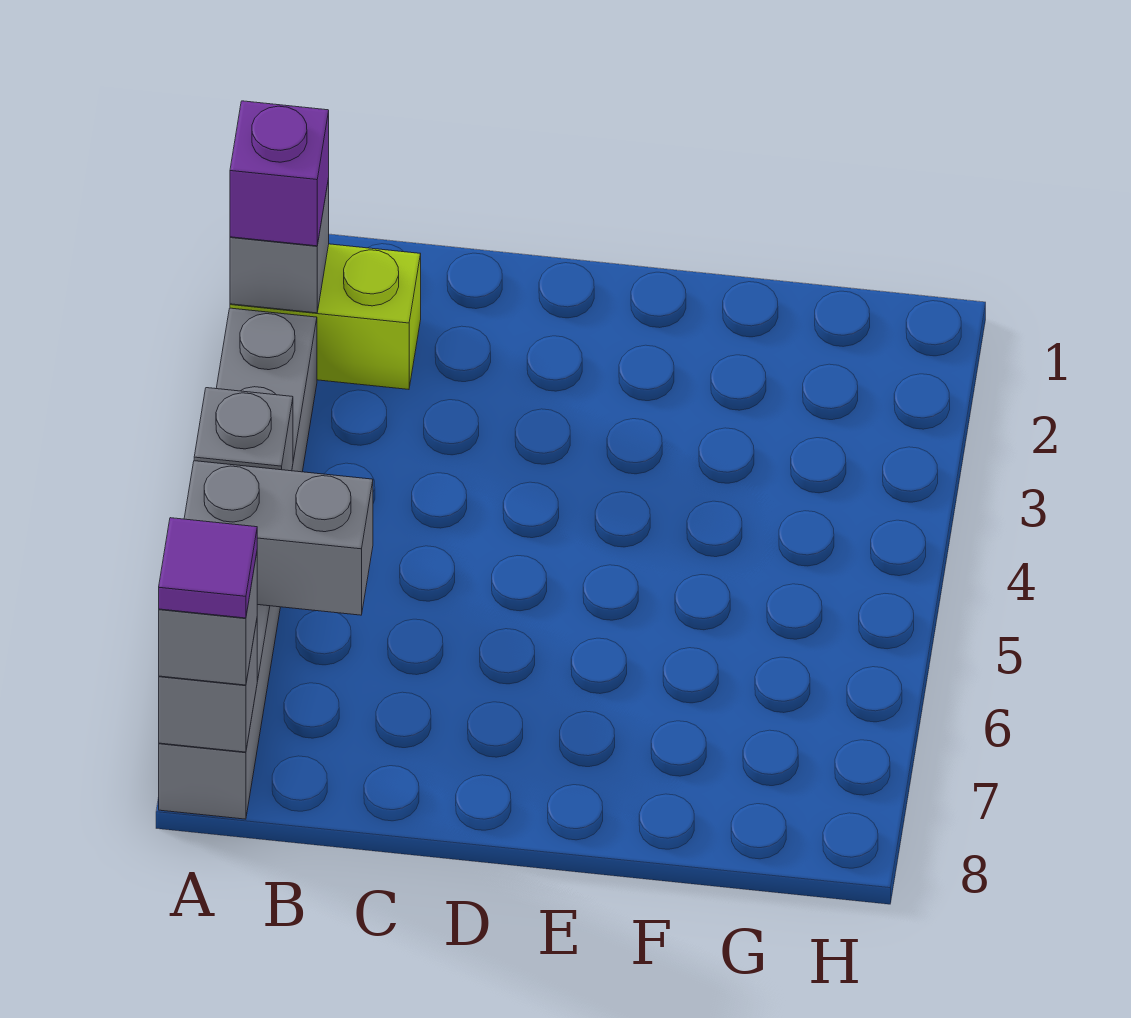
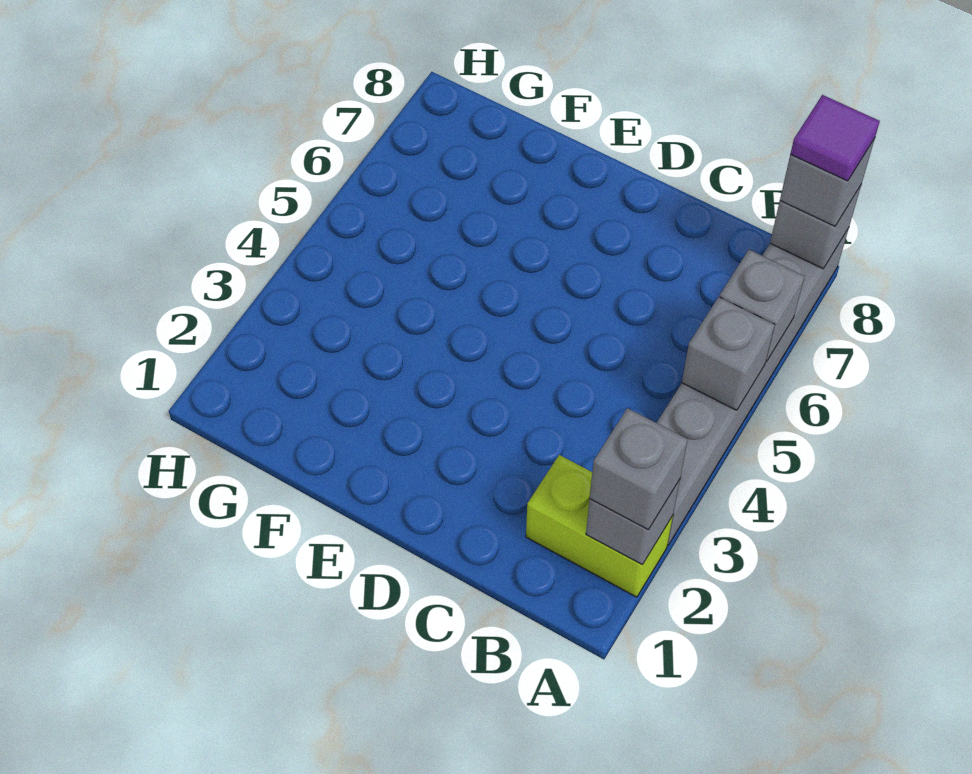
purple 1x1 brick [230,101,329,246] -> grey 1x1 brick [590,408,688,530]
grey 1x2 brick [184,461,373,615] -> grey 1x1 brick [720,250,805,362]

